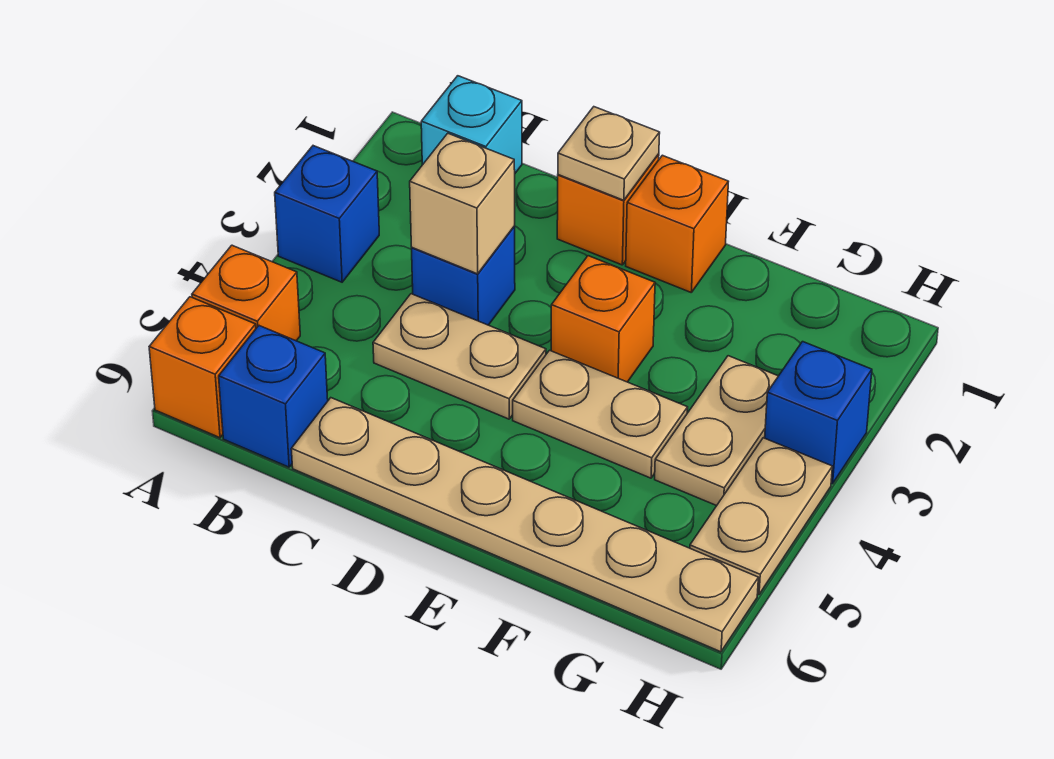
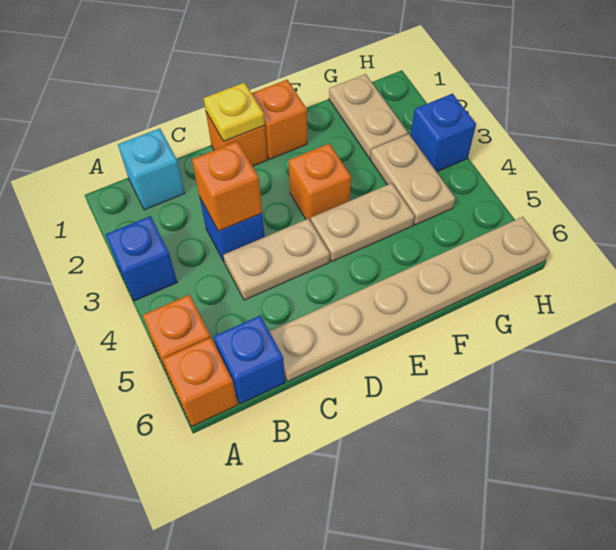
tan 1x1 brick [410,133,515,274] -> orange 1x1 brick [192,141,262,231]
tan 1x1 plate [558,107,660,200] -> yellow 1x1 plate [204,83,265,141]
tan 1x2 plate [690,438,832,595] -> tan 1x2 plate moved to [329,74,408,159]

